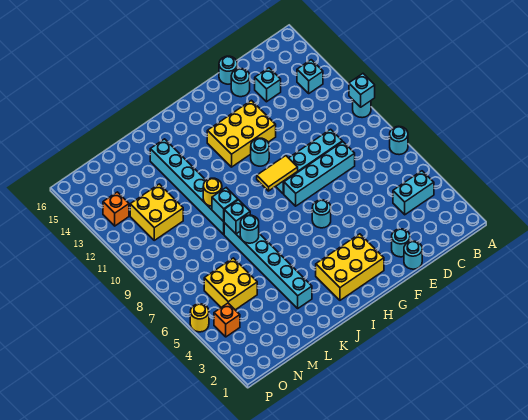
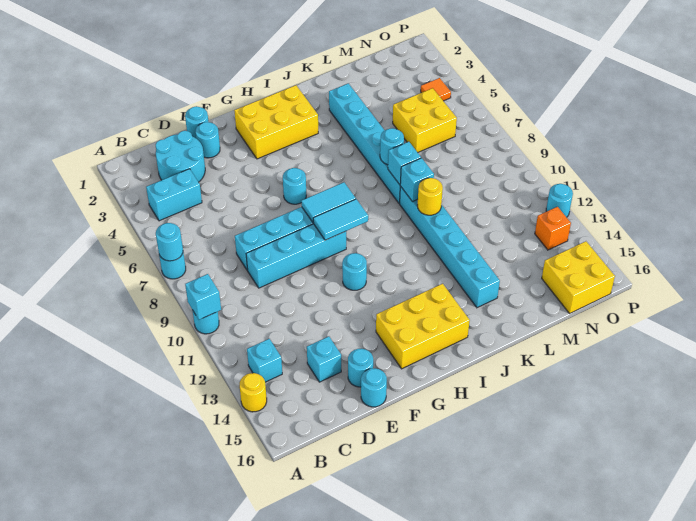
none -> cyan 1x1 round brick [156,223,183,261]
none -> cyan 2x2 round brick [156,131,205,182]
yellow 2x3 brick [207,100,276,167] -> yellow 2x3 brick moved to [376,284,470,369]
none -> cyan 1x2 tile [301,182,356,222]
yellow 1x2 tile [257,156,298,191] -> cyan 1x2 tile [313,199,368,240]
yellow 2x2 brick [130,184,183,240] -> yellow 2x2 brick moved to [542,241,615,313]
orange 1x1 brick [214,303,240,337] -> orange 1x1 tile [421,78,451,101]
yellow 1x1 round brick [190,304,209,332] -> yellow 1x1 round brick moved to [240,373,267,412]
none -> cyan 1x1 round brick [546,184,573,217]

